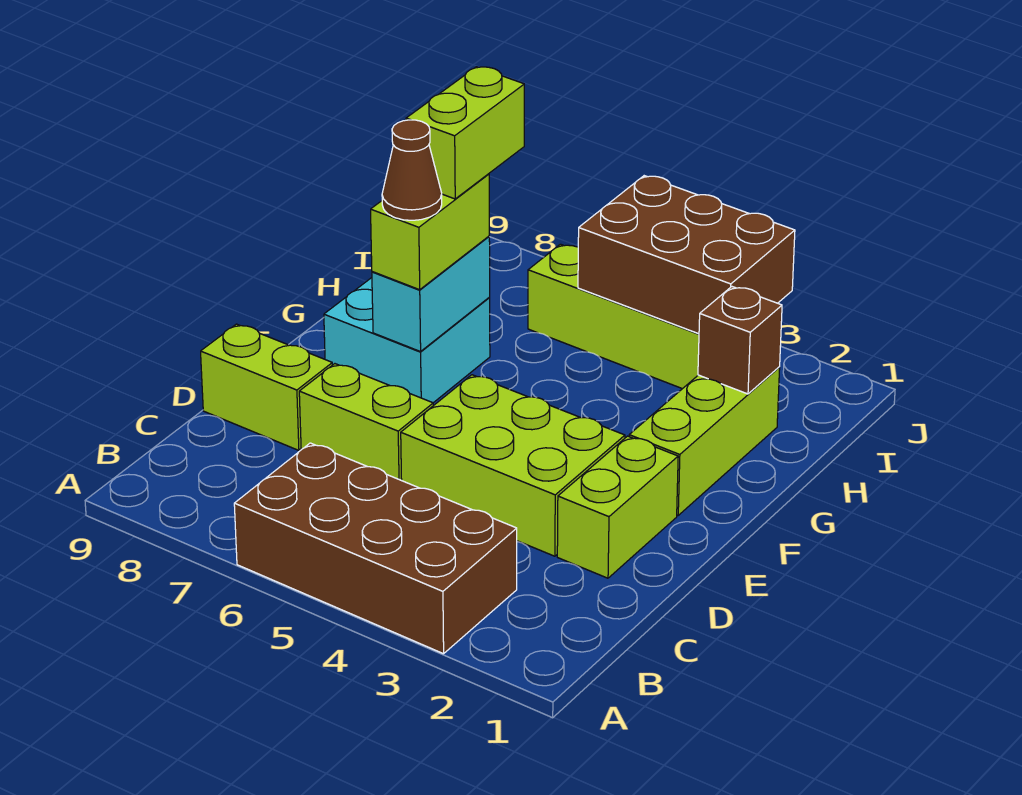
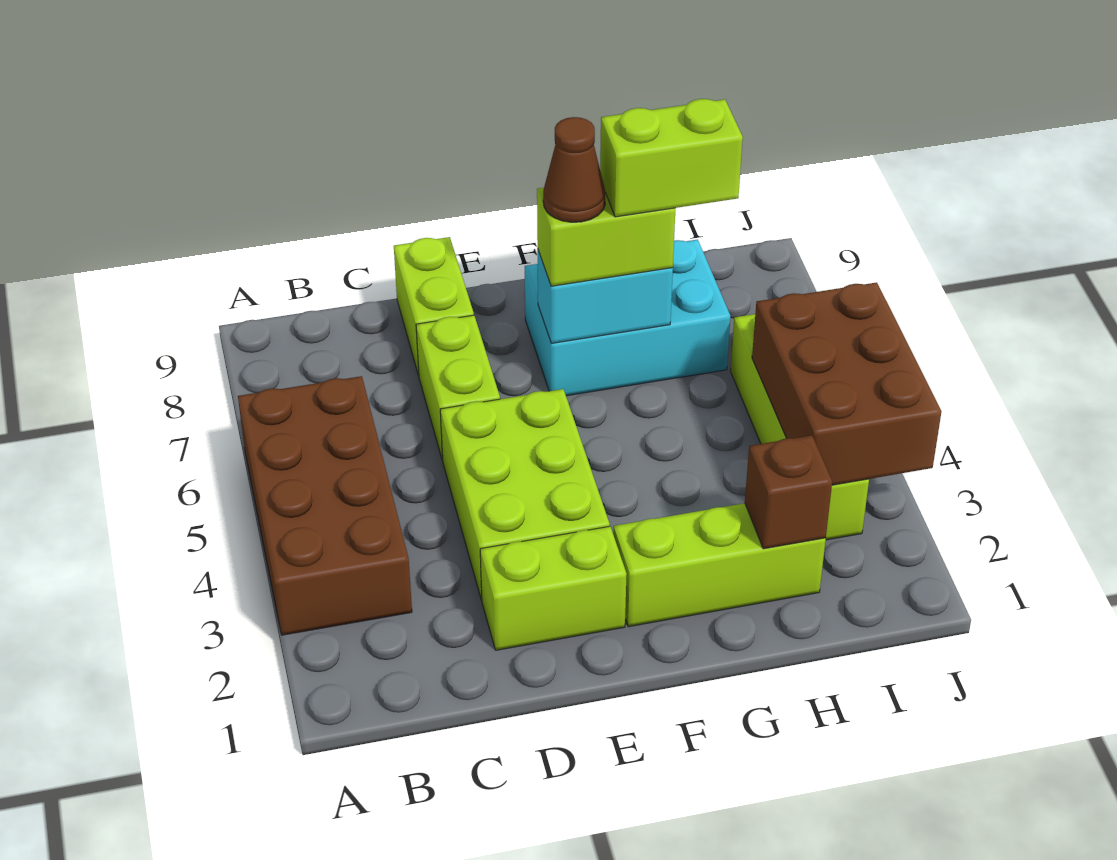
cyan 2x2 brick [324,278,490,403] -> cyan 2x3 brick [525,239,730,396]

